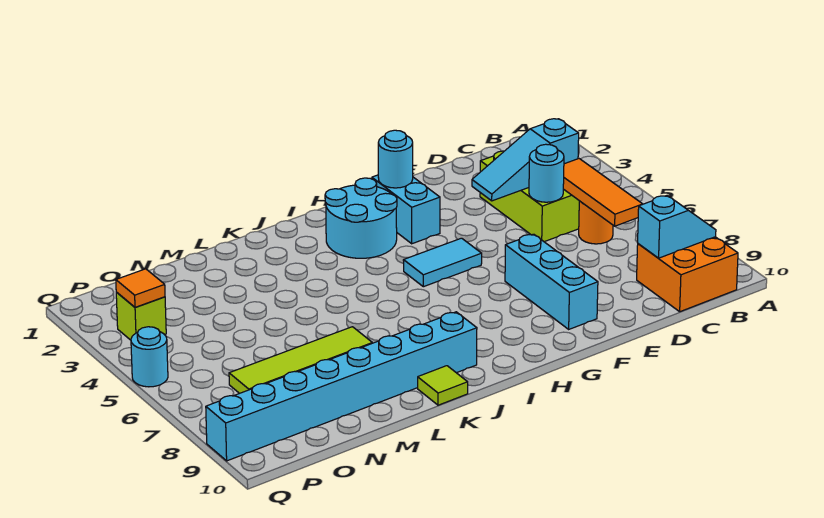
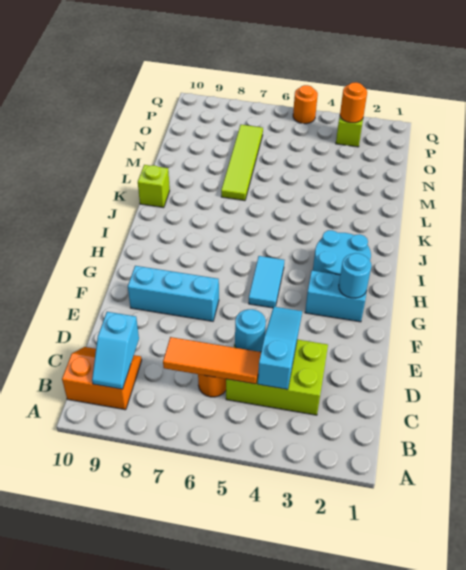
orange 2x2 brick [637,237,738,312] -> orange 2x2 slope [62,347,142,410]
cyan 1x8 brick [206,312,477,461] -> none
lime 1x1 tile [418,366,468,405] -> lime 1x1 brick [138,165,170,208]
orange 1x1 tile [116,269,165,307] -> orange 1x1 round brick [340,82,367,123]
cyan 1x1 round brick [131,327,168,387] -> orange 1x1 round brick [293,85,318,124]

